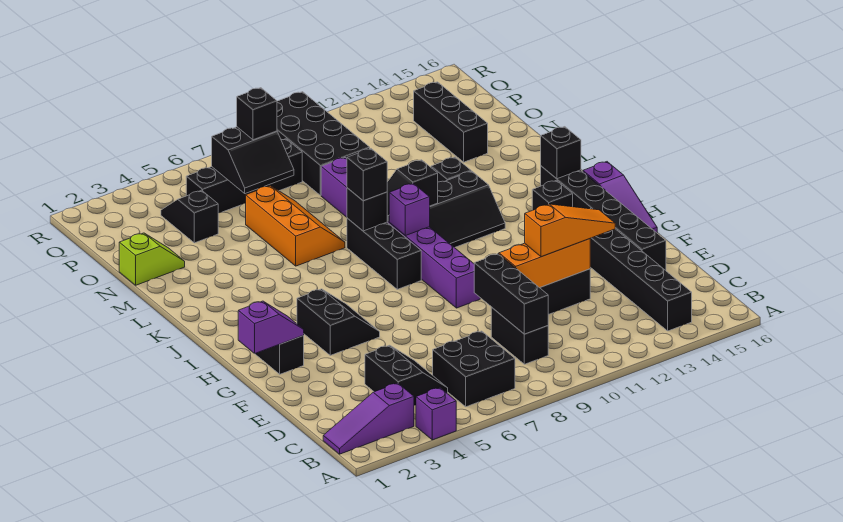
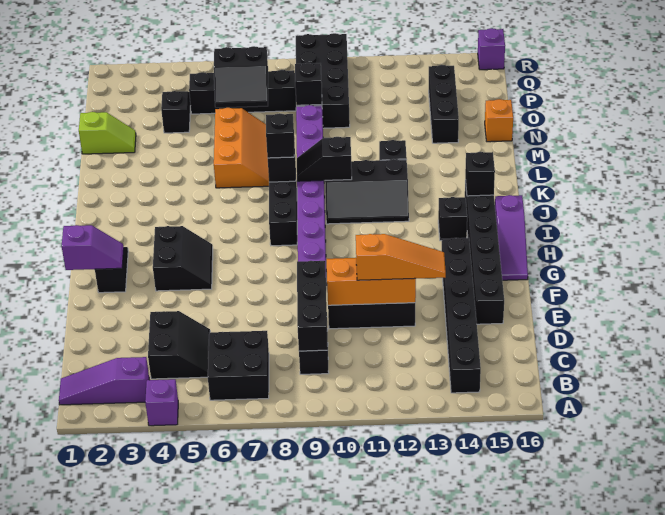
purple 1x1 brick [389,183,430,236] -> purple 1x1 brick moved to [478,28,505,70]
none -> orange 1x1 brick [485,99,513,142]
black 1x1 brick [237,88,277,140] -> black 1x1 brick moved to [295,63,322,105]

